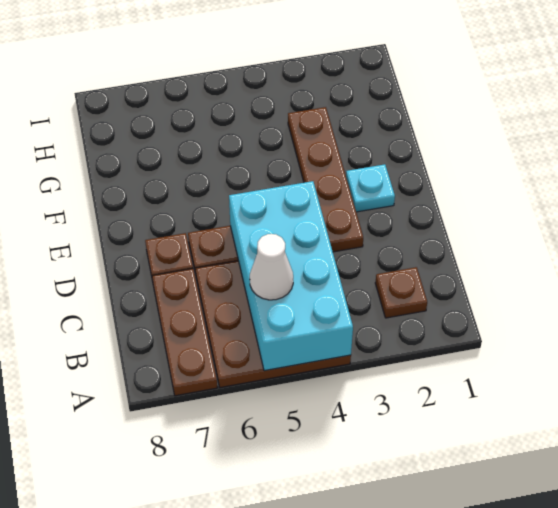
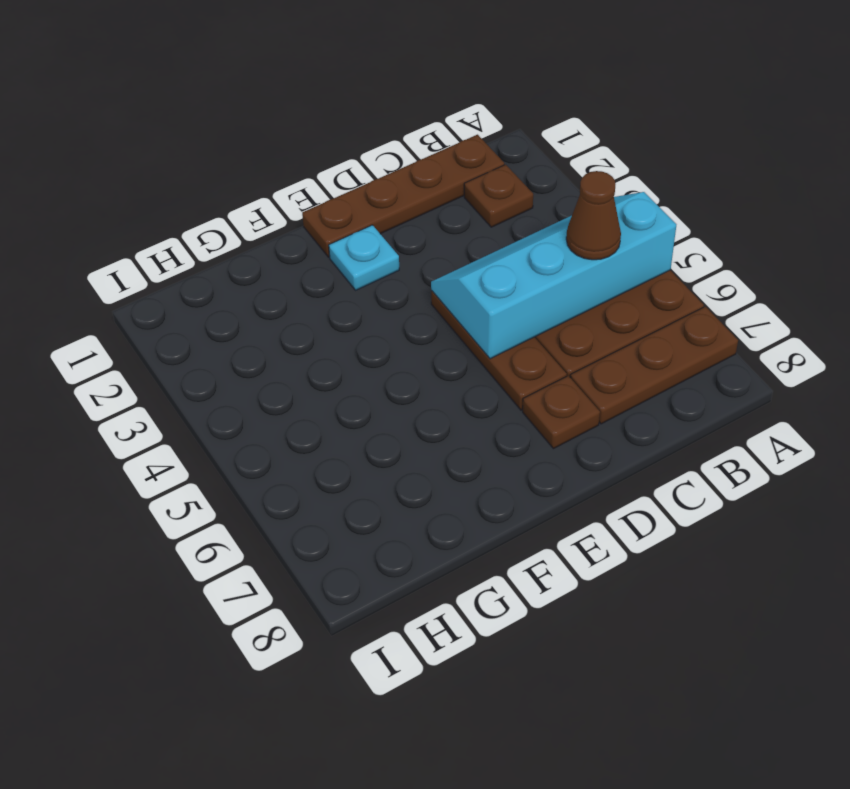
cyan 2x4 brick [229,181,353,371] -> cyan 2x4 slope [431,192,676,359]
white 1x1 cone [250,234,293,300] -> brown 1x1 cone [566,171,621,260]
brown 1x4 plate [288,107,363,252] -> brown 1x4 plate moved to [302,135,504,257]

